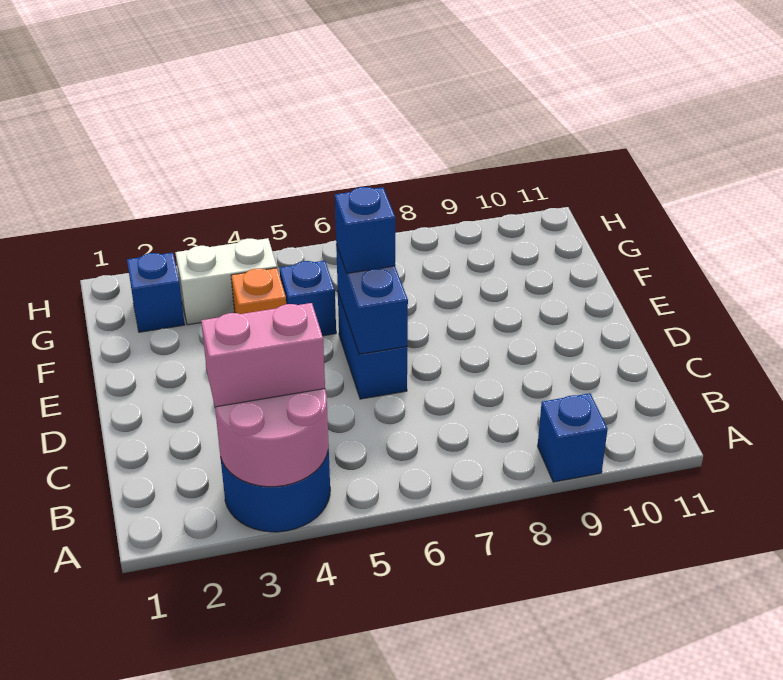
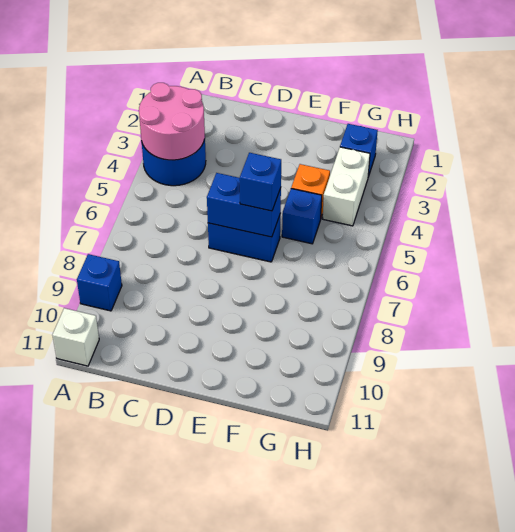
none -> white 1x1 brick [52,308,99,366]
pink 1x2 brick [201,303,325,407] -> none

